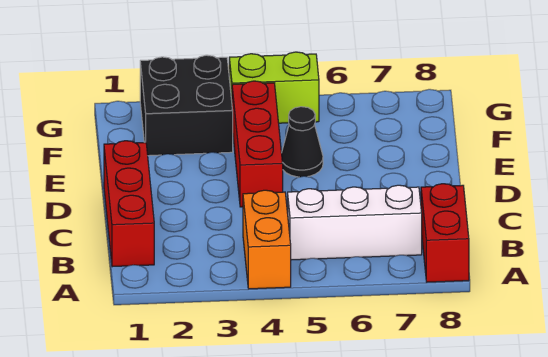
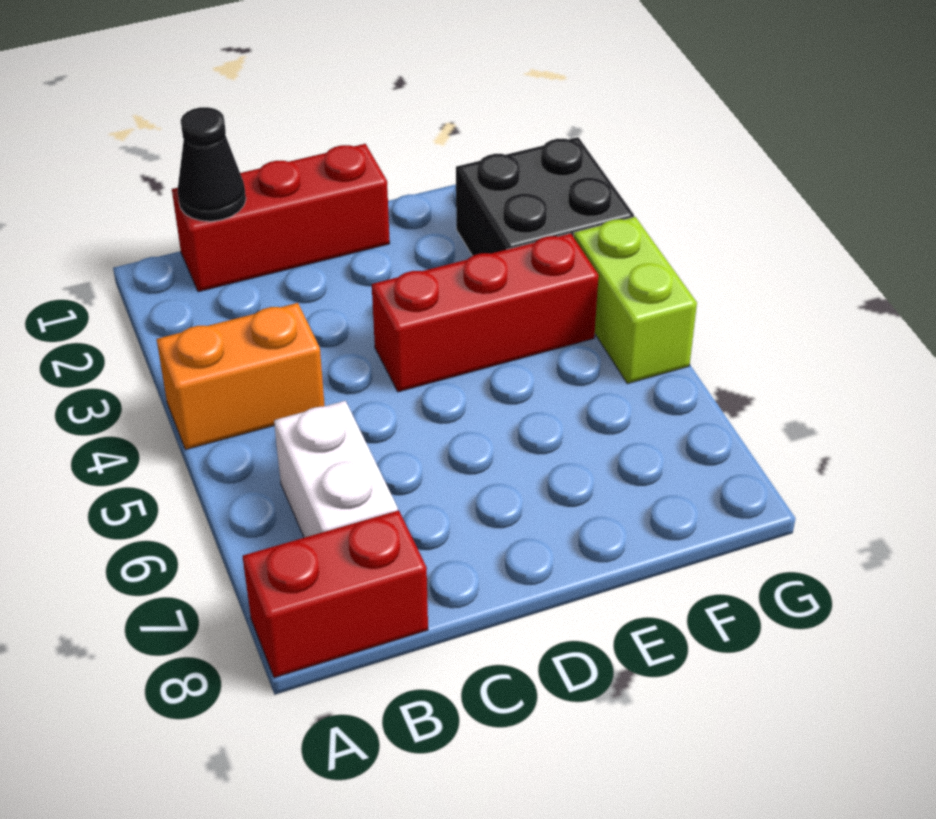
white 1x3 brick [288,185,422,260] -> white 1x2 brick [274,401,398,538]
black 1x1 cone [282,107,323,177] -> black 1x1 cone moved to [178,107,246,221]

